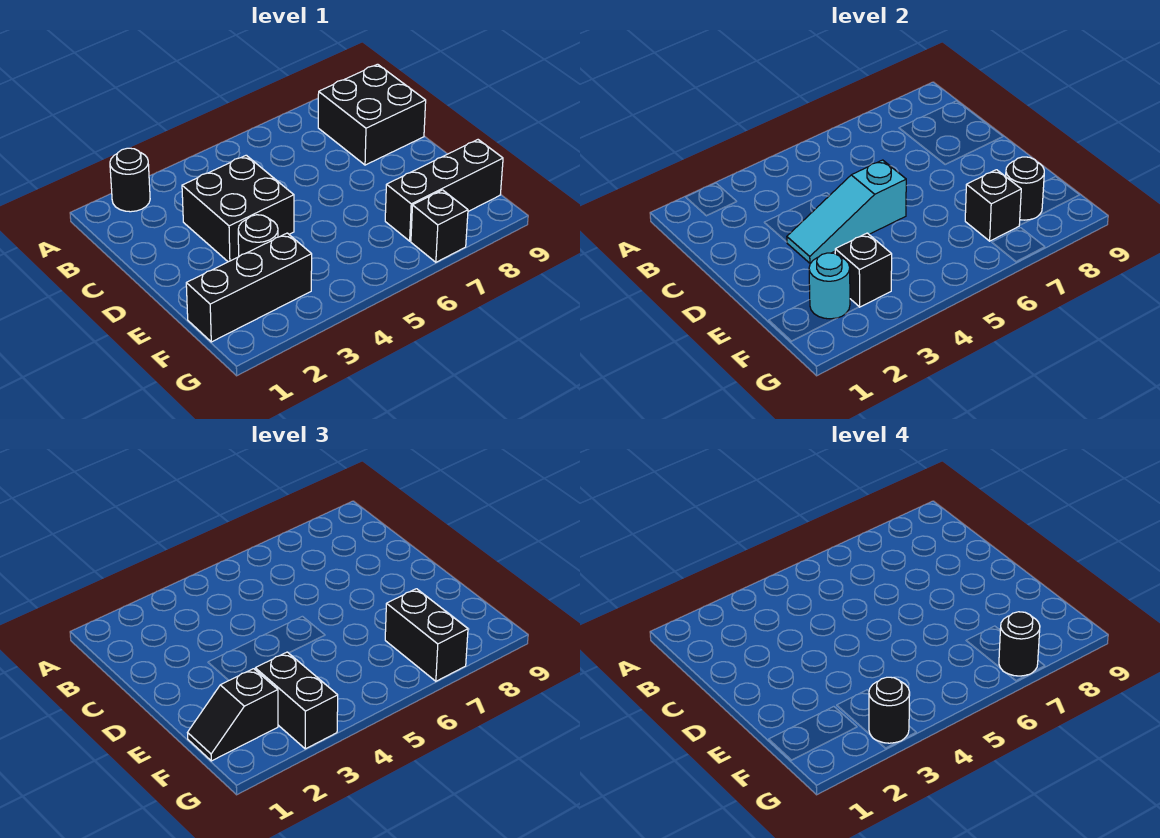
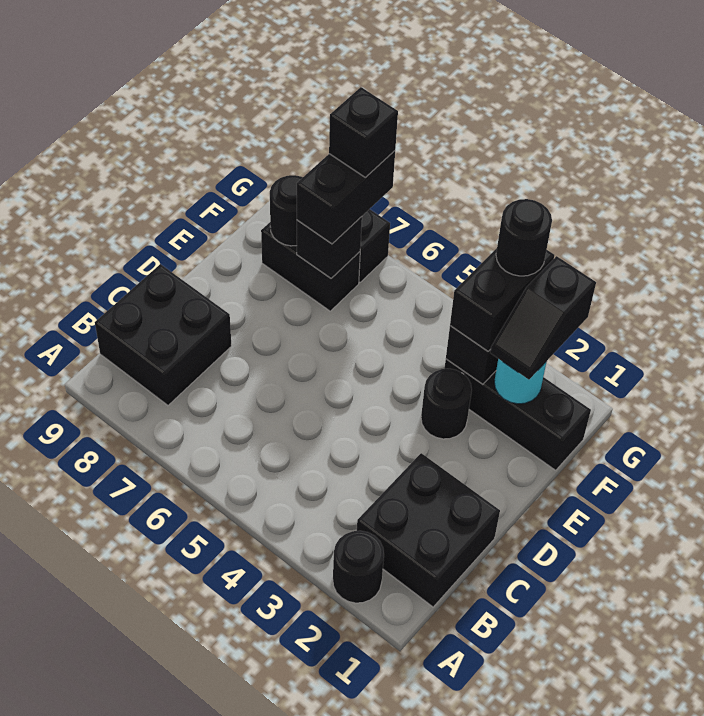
black 2x2 brick [182,155,294,262] -> black 2x2 brick moved to [357,453,500,607]
cyan 1x3 slope [787,160,906,263] -> none
black 1x2 slope [188,669,278,761] -> black 1x2 slope turned to [490,256,596,379]
black 1x3 brick [385,140,503,241] -> black 1x2 brick [261,223,360,311]
black 1x1 round brick [999,612,1040,676] -> black 1x1 brick [329,87,398,178]

